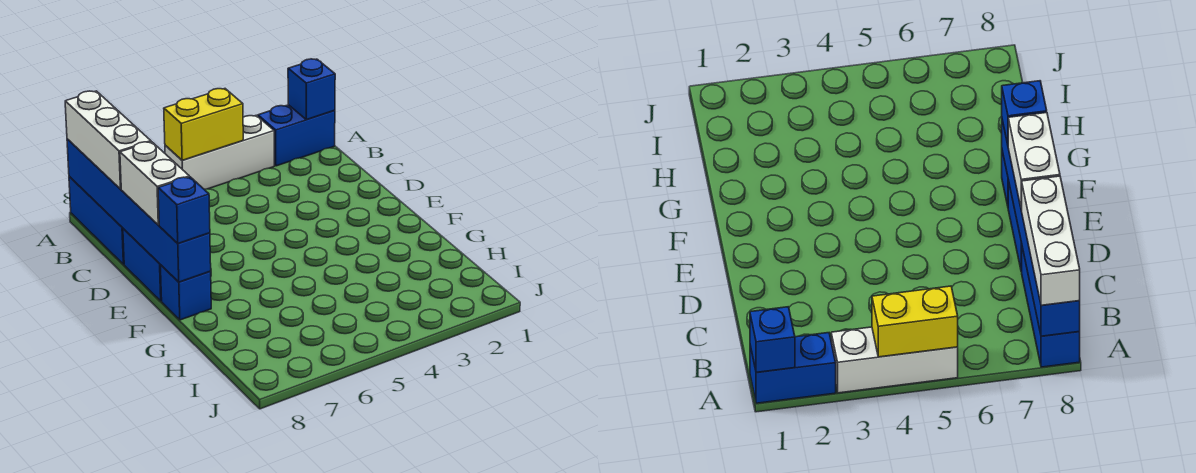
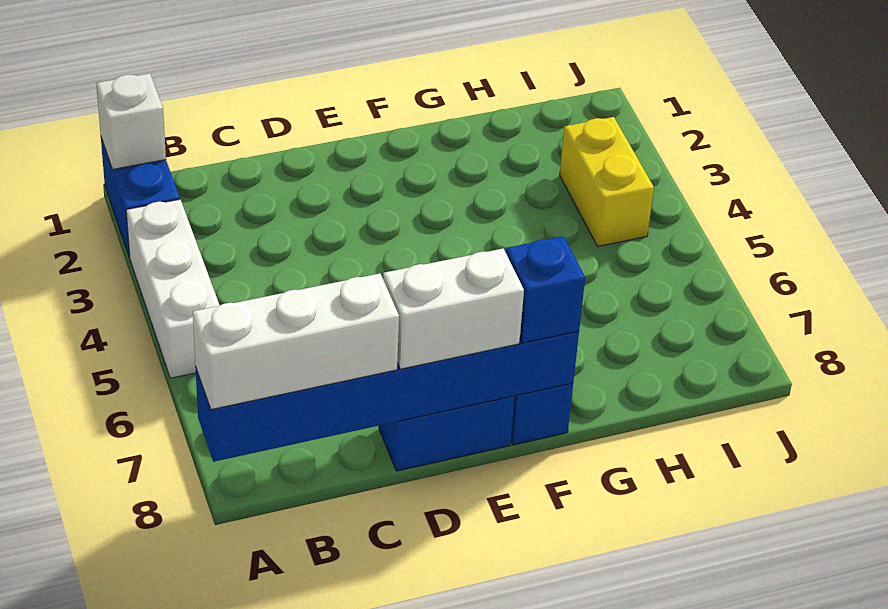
blue 1x1 brick [288,59,335,119] -> white 1x1 brick [96,73,166,169]
yellow 1x2 brick [164,89,243,160] -> yellow 1x2 brick moved to [560,117,654,246]
blue 1x3 brick [69,176,124,265] -> none

